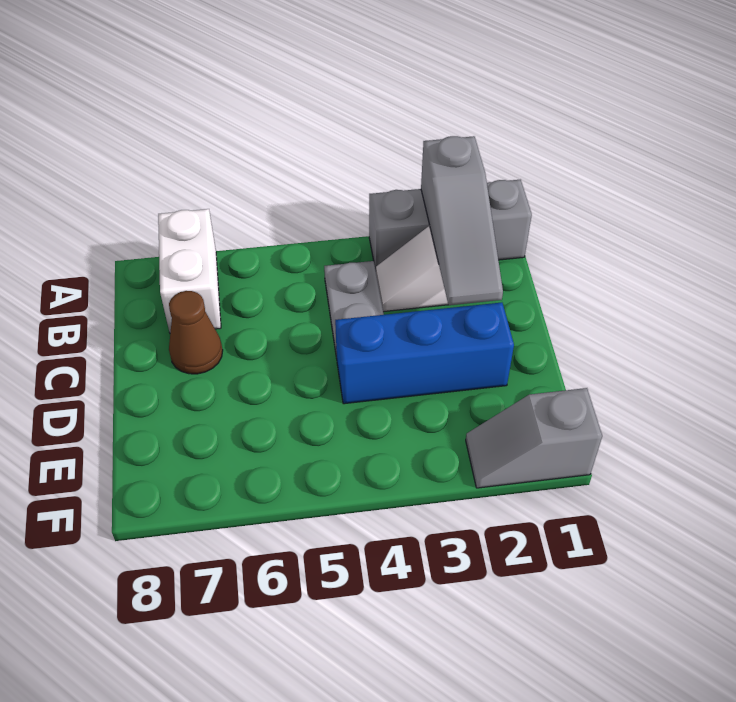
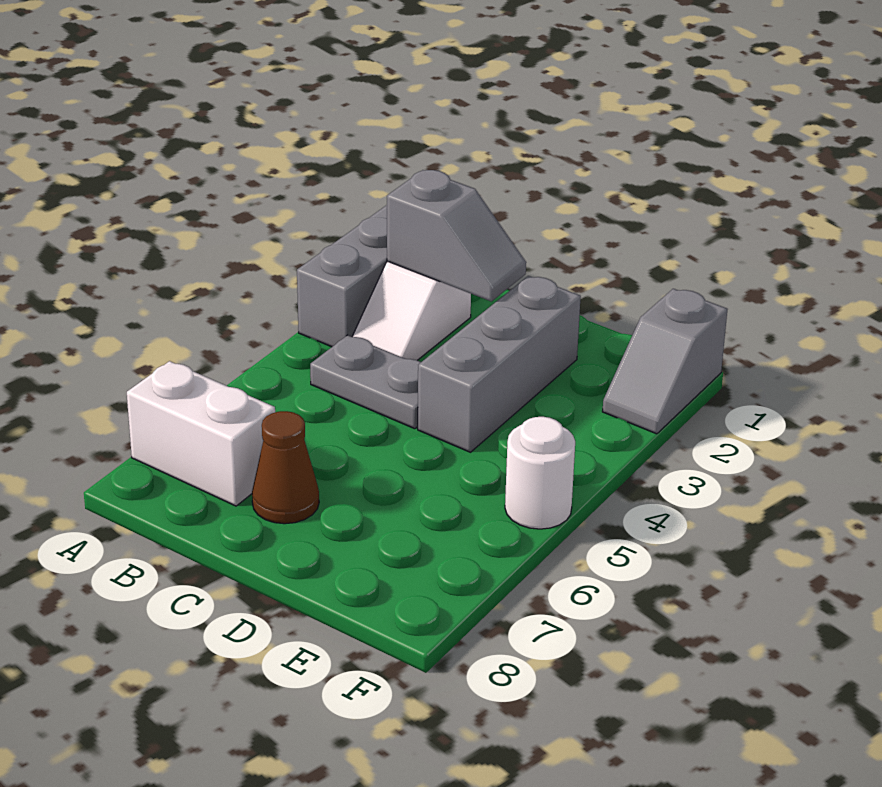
grey 1x3 slope [421,136,503,305] -> grey 1x2 slope [387,170,526,302]
blue 1x3 brick [335,303,514,404] -> grey 1x3 brick [418,276,581,452]
none -> white 1x1 round brick [505,417,575,529]

